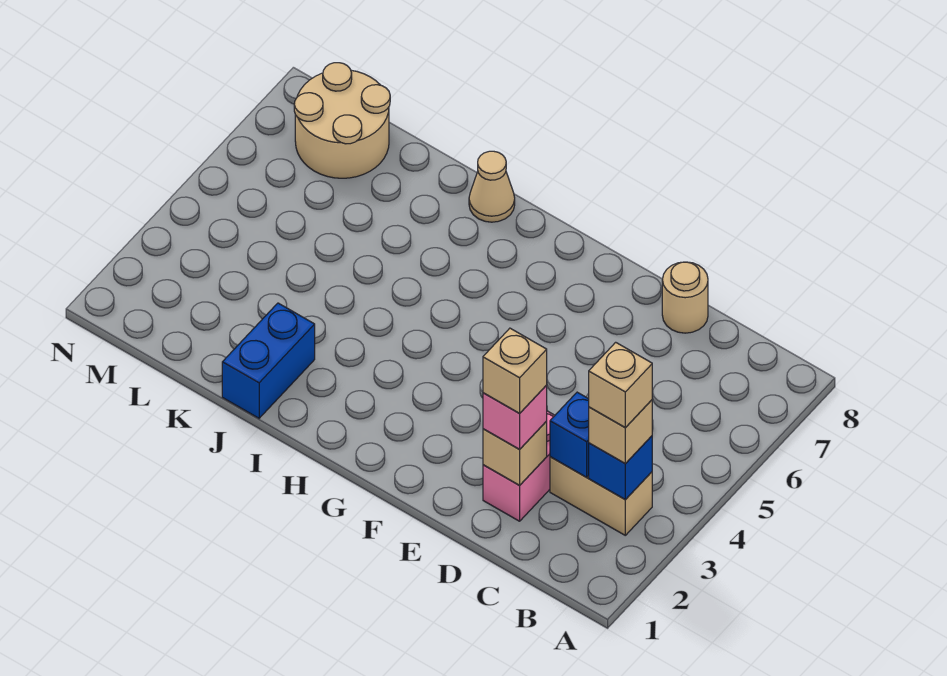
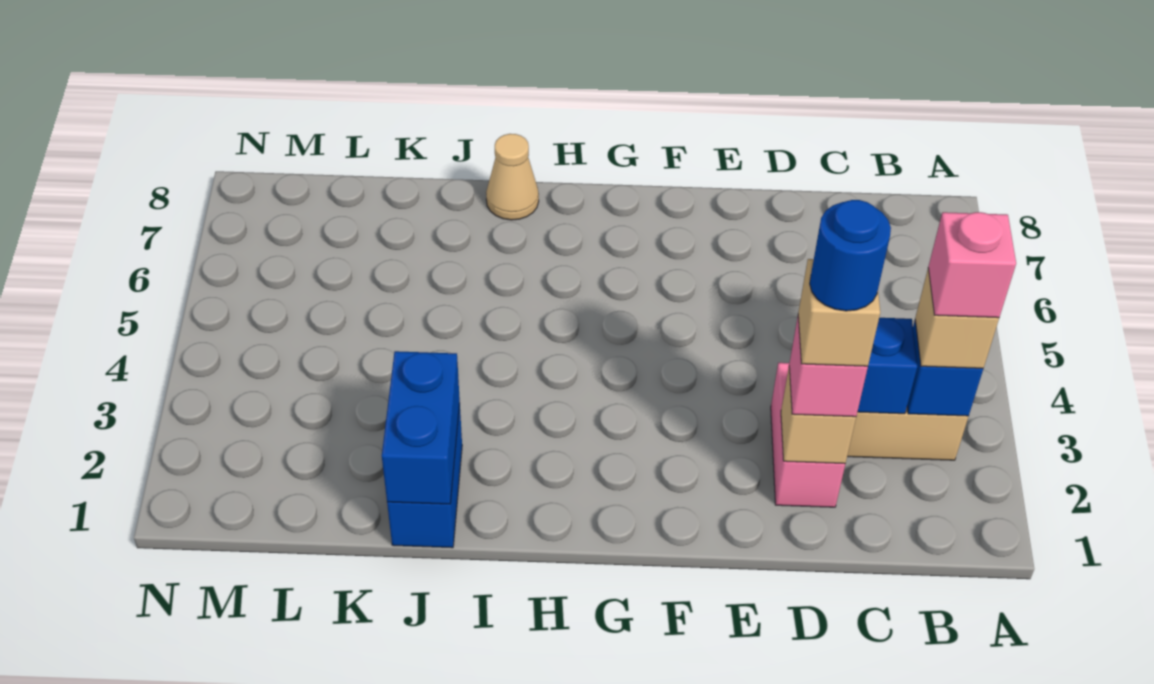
tan 1x1 brick [589,342,652,428] -> pink 1x1 brick [928,212,1016,318]
none -> blue 1x1 round brick [810,200,891,311]
tan 1x1 round brick [662,262,708,333] -> none
none -> blue 1x2 brick [382,351,460,504]
tan 2x2 round brick [294,63,390,178] -> none

